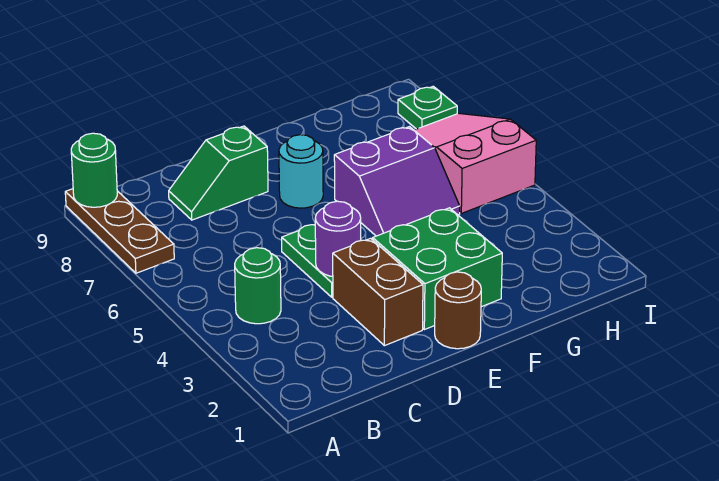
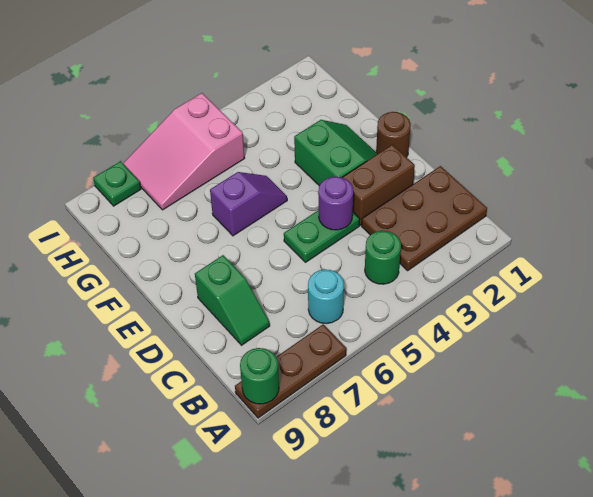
none -> brown 2x3 plate [362,166,487,271]
green 2x2 brick [373,208,502,330] -> green 2x2 slope [294,120,378,186]
cyan 1x1 round brick [279,135,323,208] -> cyan 1x1 round brick moved to [308,269,344,324]
purple 2x2 slope [334,127,460,236] -> purple 1x2 slope [210,172,287,236]

